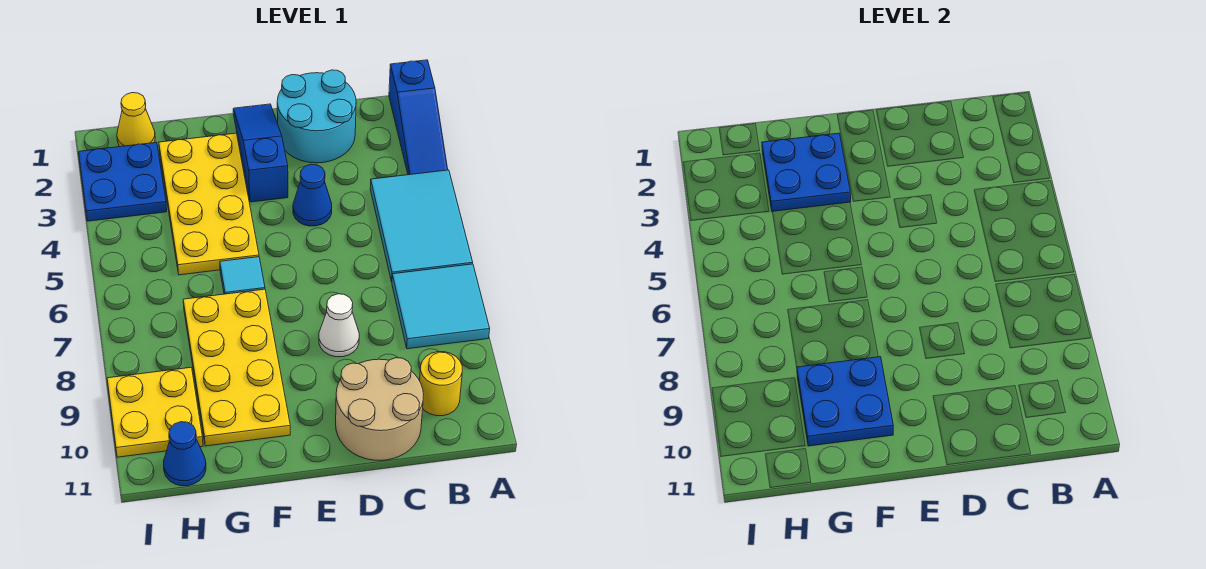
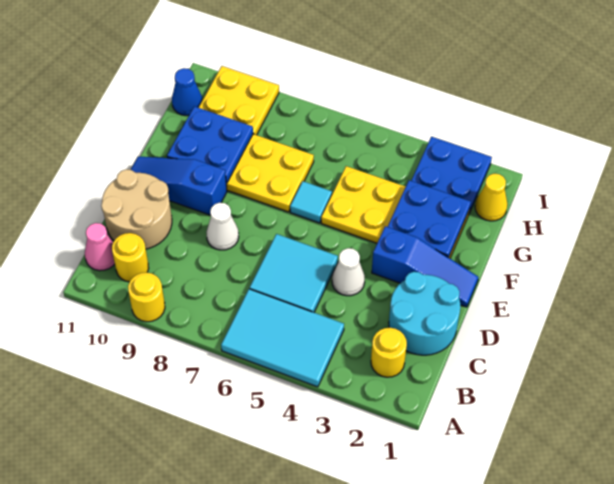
blue 1x3 slope [389,60,448,175] -> blue 1x3 slope moved to [130,157,227,215]
cyan 2x2 tile [392,264,490,349] -> cyan 2x2 tile moved to [250,234,338,312]
none -> yellow 1x1 round brick [128,273,165,322]
none -> yellow 1x1 round brick [371,328,407,377]
none -> pink 1x1 cone [85,223,115,271]
blue 1x1 cone [293,164,332,226] -> white 1x1 cone [332,248,365,296]

